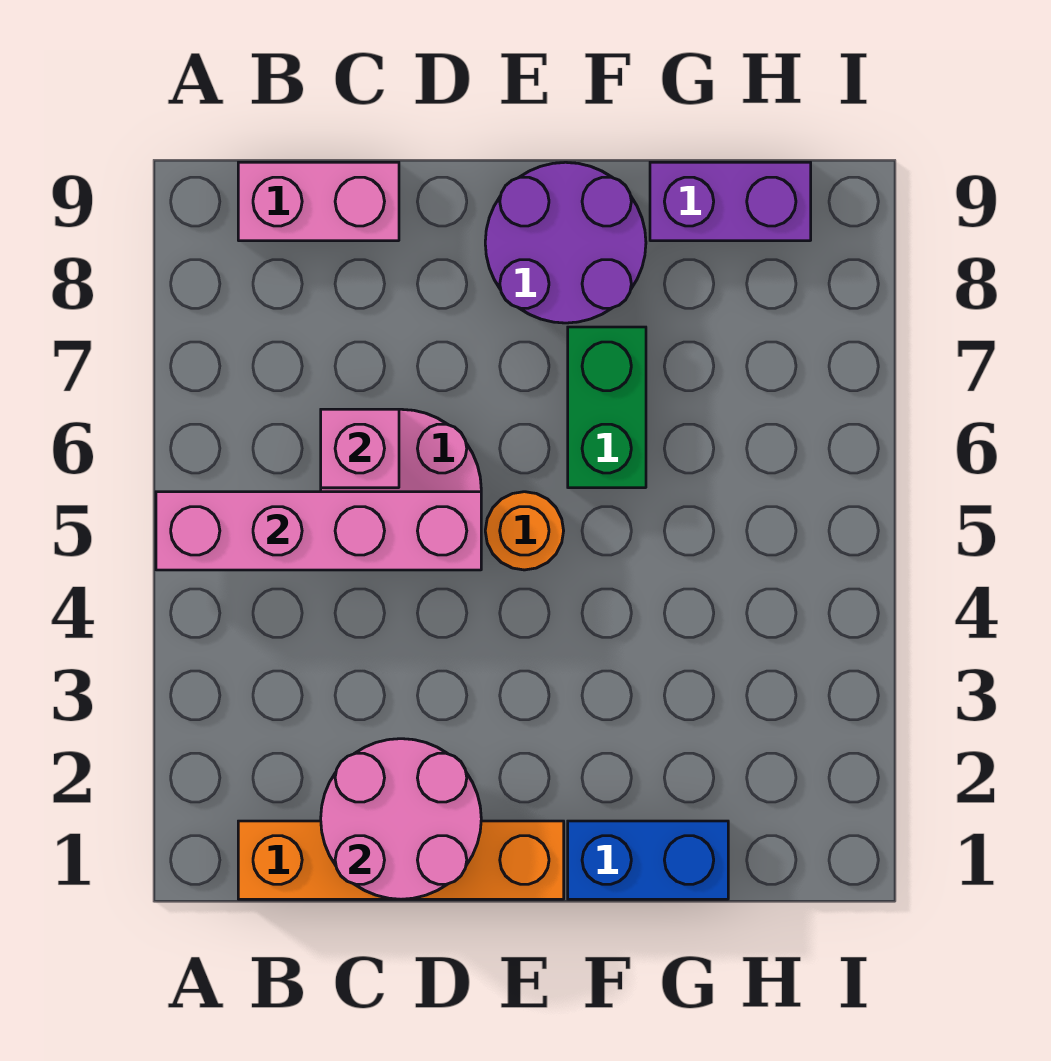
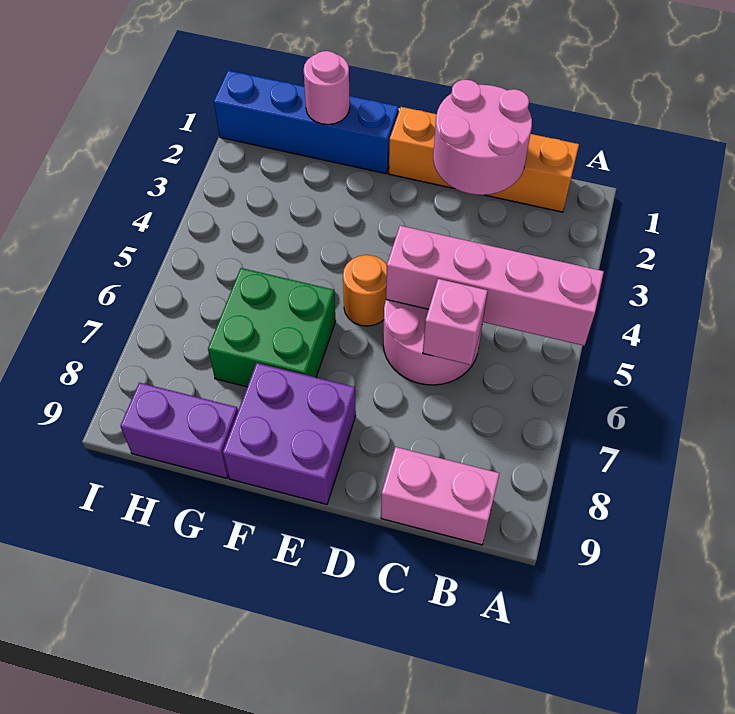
purple 2x2 round brick [485,162,646,323] -> purple 2x2 brick [223,363,356,504]
blue 1x2 brick [568,821,728,899] -> blue 1x4 brick [214,71,399,174]
green 1x2 brick [568,327,646,488] -> green 2x2 brick [208,268,336,387]
none -> pink 1x1 round brick [304,51,350,125]

